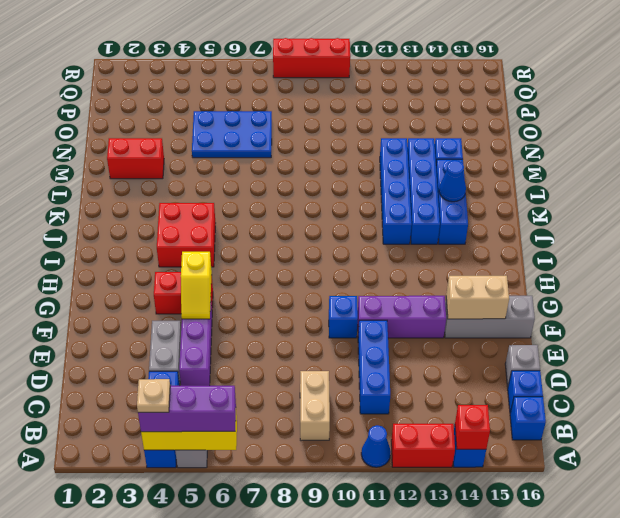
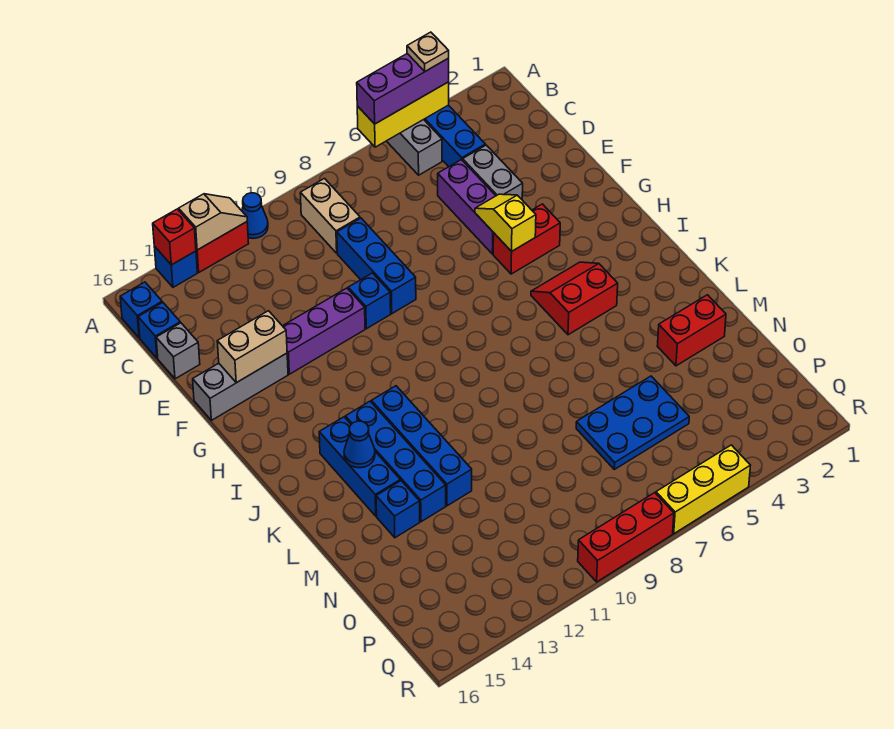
none -> tan 1x2 slope [179,194,247,250]
blue 1x3 brick [358,320,390,414] -> blue 1x3 brick moved to [337,218,416,314]
red 2x2 brick [157,203,215,267] -> red 2x2 slope [531,262,618,335]
none -> yellow 1x3 brick [656,445,750,534]

